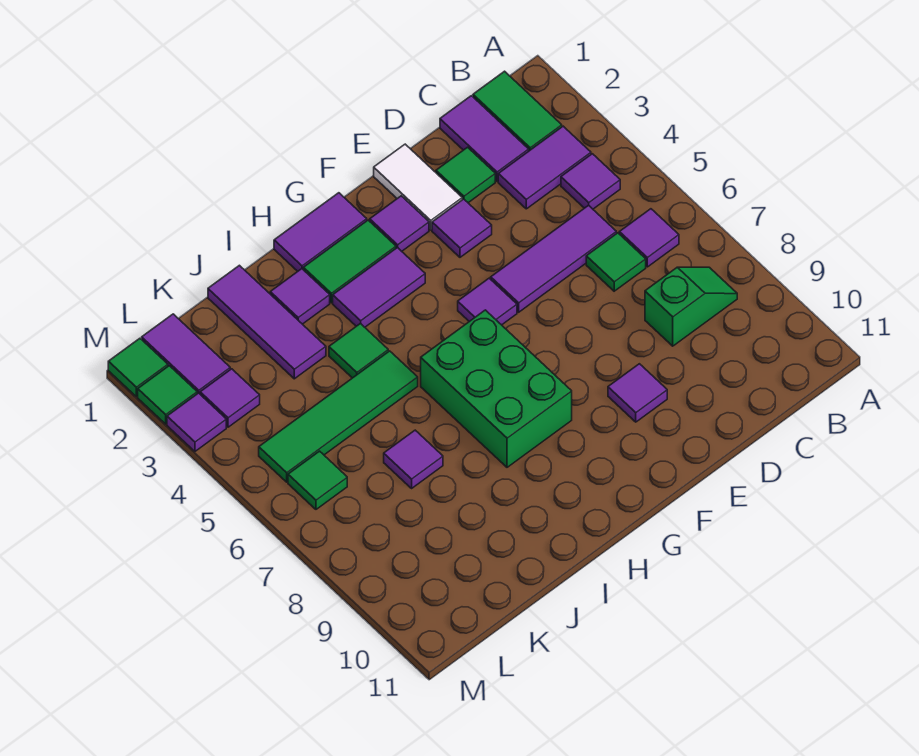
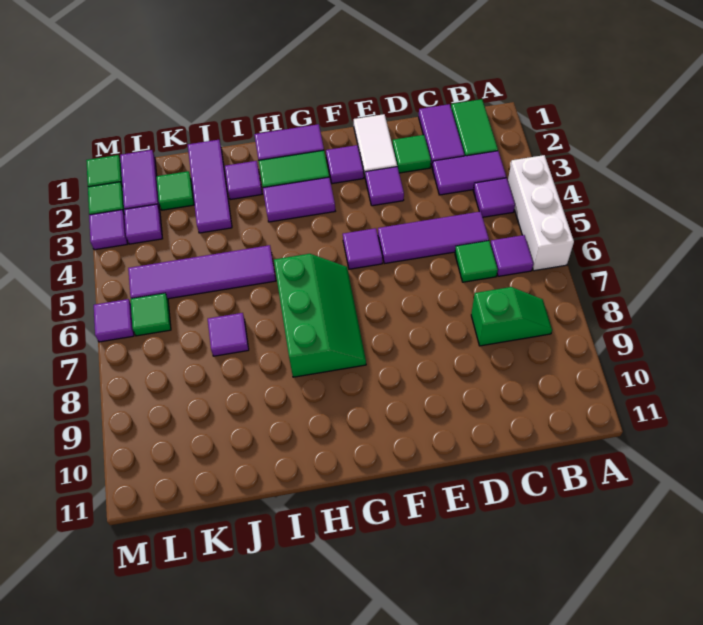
none -> white 1x3 brick [508,155,574,271]
purple 1x1 tile [608,364,667,422] -> purple 1x1 tile moved to [94,299,134,342]
green 2x3 brick [421,310,572,467] -> green 2x3 slope [274,254,366,377]
green 1x1 tile [329,323,388,378] -> green 1x1 tile moved to [157,171,194,210]
green 1x4 tile [259,351,418,482] -> purple 1x4 tile [128,245,276,299]

